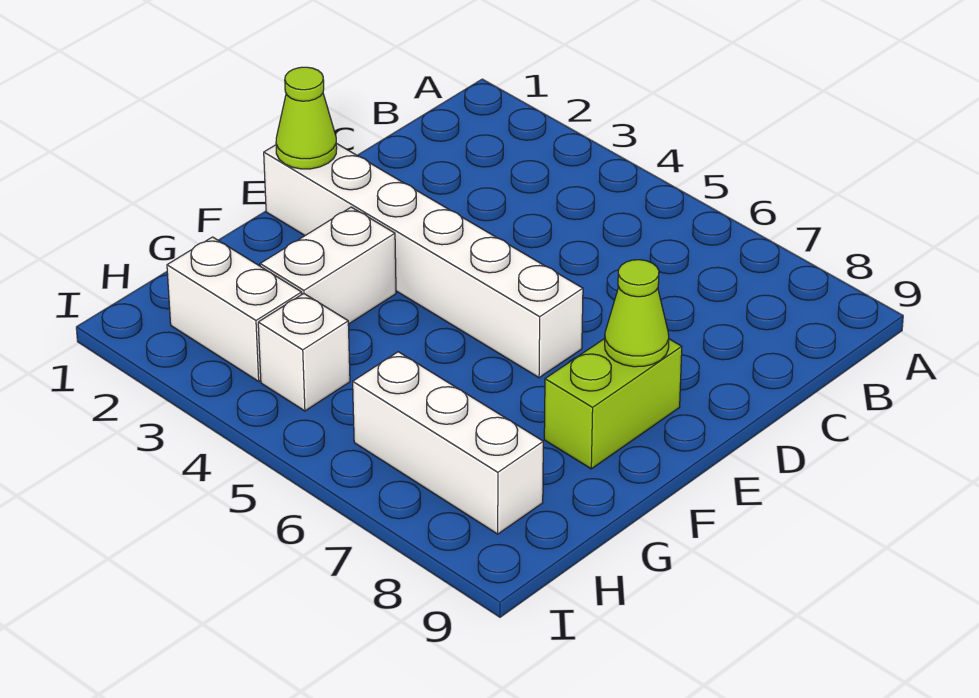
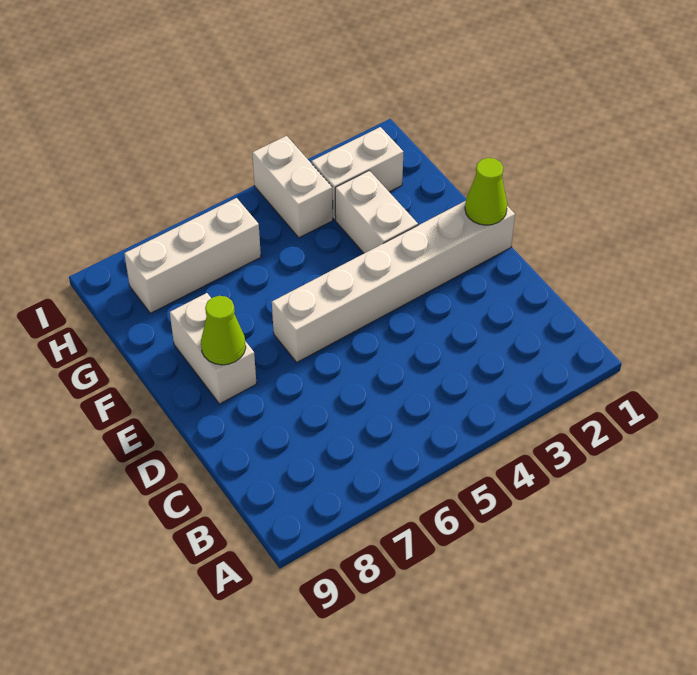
lime 1x2 brick [544,339,682,469] -> white 1x2 brick [170,293,256,404]
white 1x1 brick [258,294,350,411] -> white 1x2 brick [252,136,333,238]

